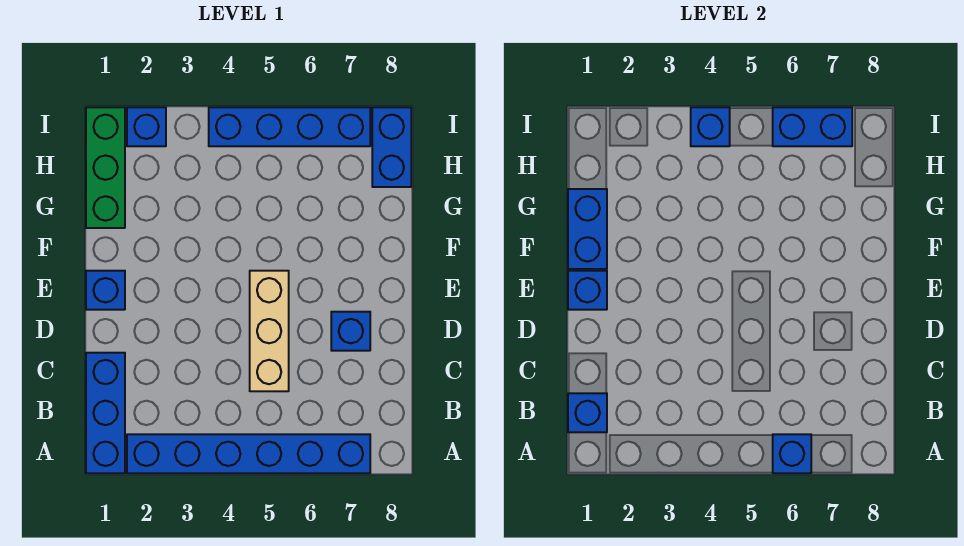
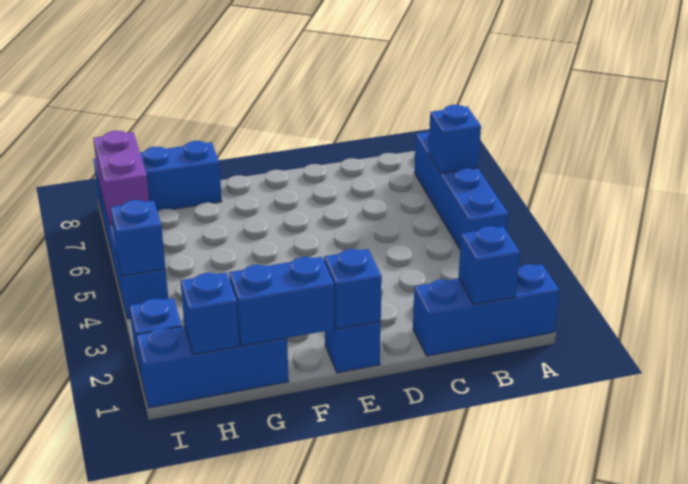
blue 1x6 brick [127,434,370,473] -> blue 1x4 brick [414,132,508,249]
tan 1x3 brick [250,271,289,391] -> none
blue 1x1 brick [331,312,370,351] -> blue 1x1 brick moved to [180,273,239,355]
green 1x3 brick [86,107,125,228] -> blue 1x3 brick [136,326,289,408]
blue 1x2 brick [372,107,411,187] -> blue 1x3 brick [93,141,222,220]
blue 1x2 brick [773,107,852,146] -> purple 1x2 brick [93,131,149,225]

